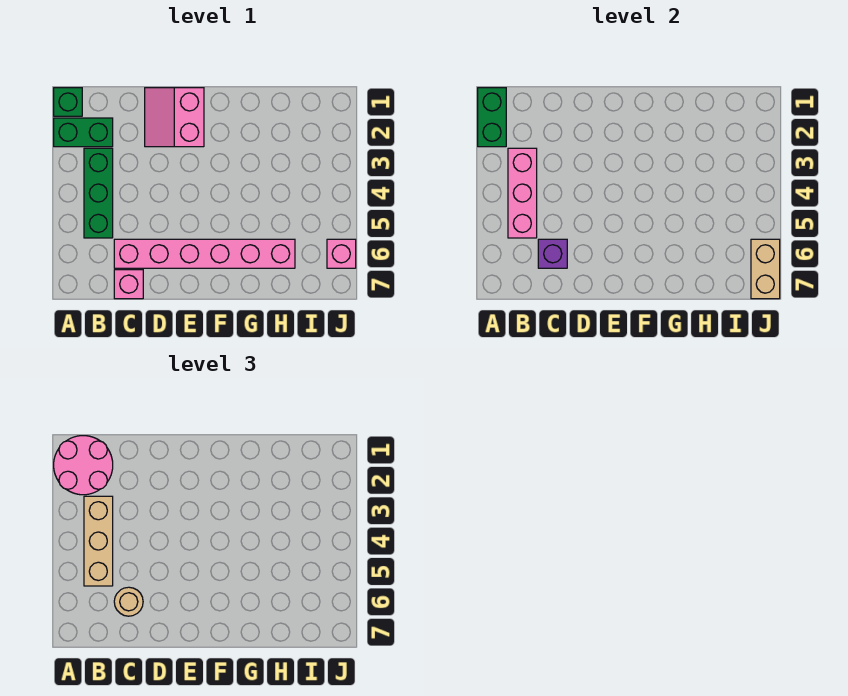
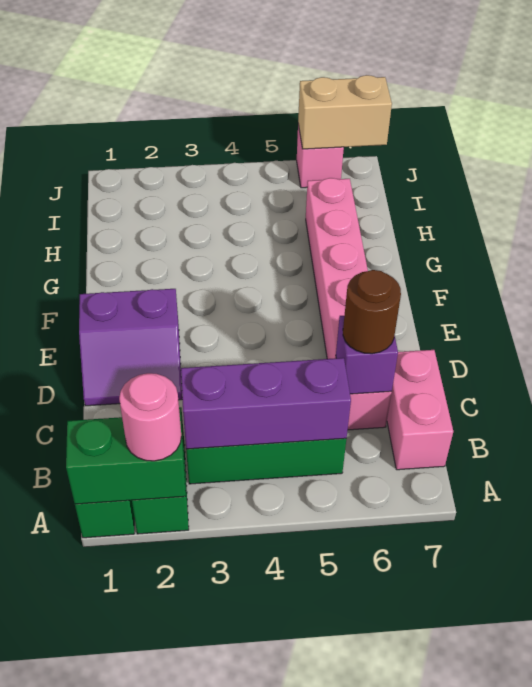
pink 2x2 round brick [54,436,113,495] -> pink 1x1 round brick [119,373,181,461]
pink 1x3 brick [508,148,537,238] -> purple 1x3 brick [181,358,351,449]
tan 1x3 brick [84,496,113,586] -> none
tan 1x1 round brick [114,587,143,616] -> brown 1x1 round brick [343,270,401,354]
pink 1x1 brick [114,270,143,299] -> pink 1x2 brick [387,350,453,470]
pink 2x2 slope [145,88,204,147] -> purple 2x2 slope [79,289,182,406]

